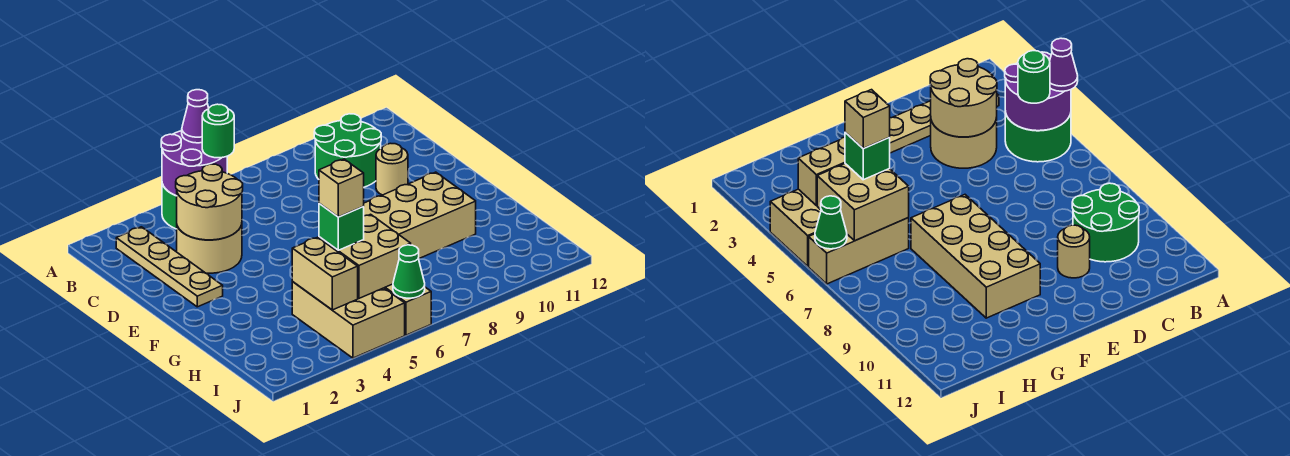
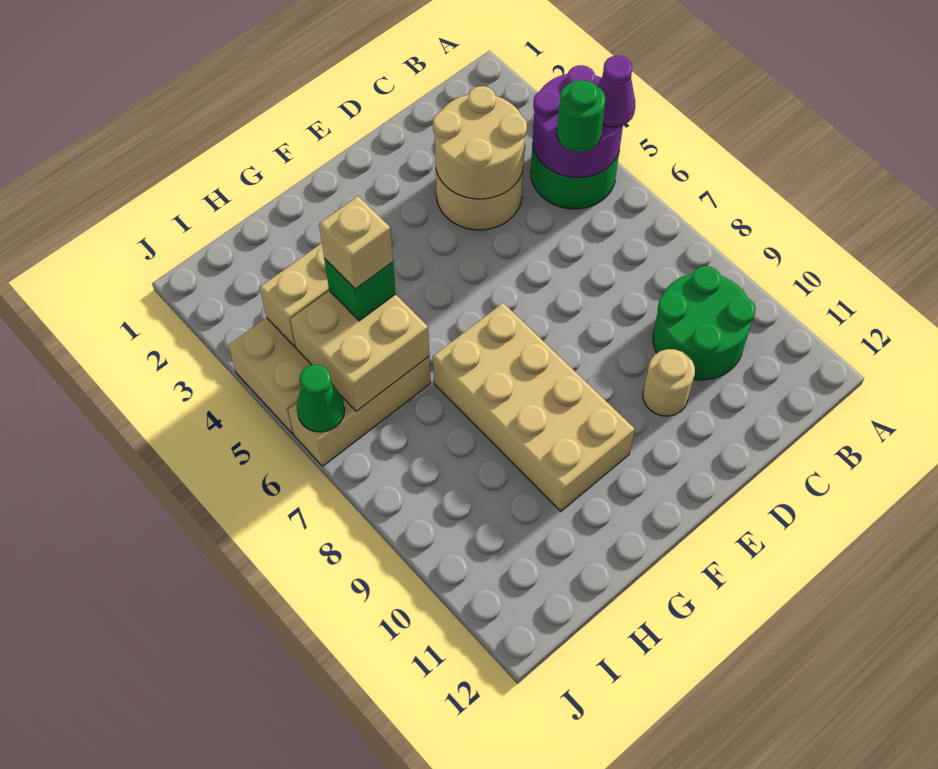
tan 1x4 plate [116,227,223,307] -> none

